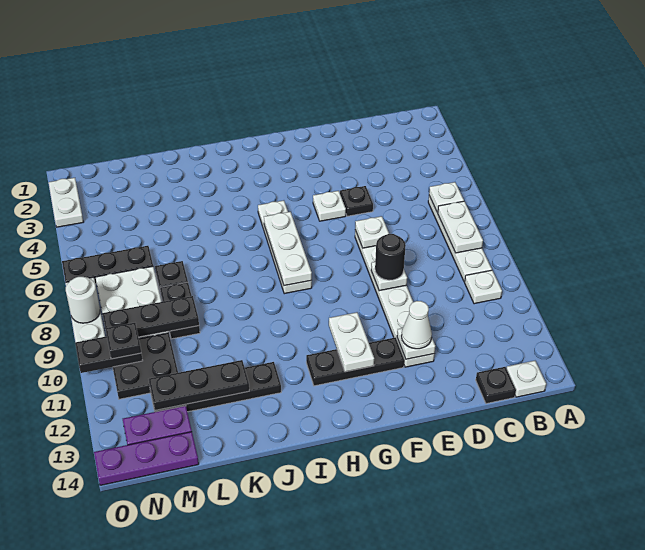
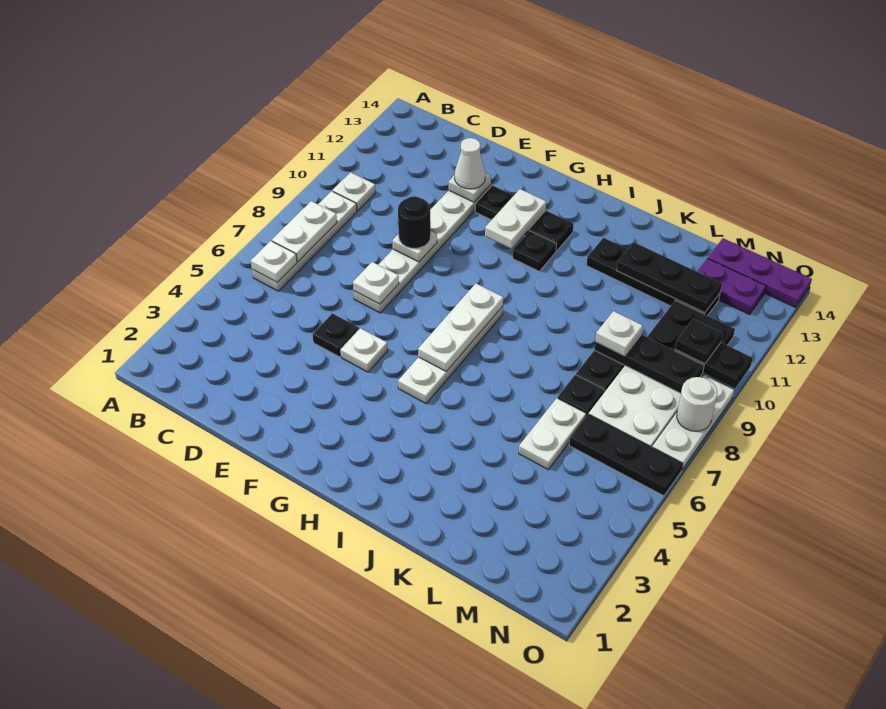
white 1x1 plate [506,361,546,397] -> white 1x1 plate moved to [595,311,643,356]
black 1x1 plate [476,367,516,404] -> black 1x1 plate moved to [513,231,556,271]
white 1x2 plate [49,178,83,227] -> white 1x2 plate moved to [519,398,586,470]

